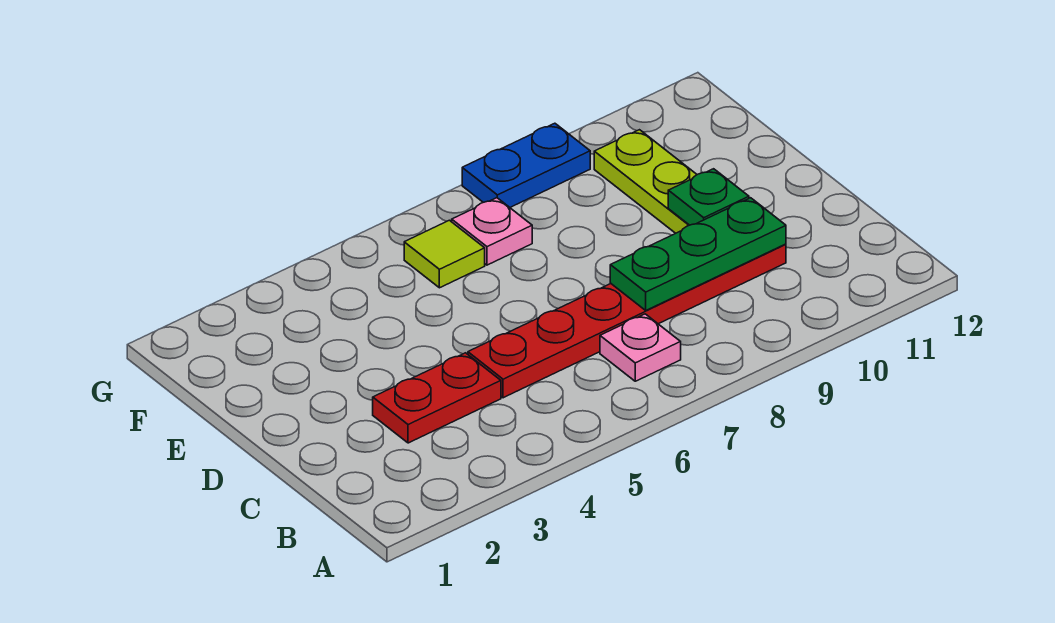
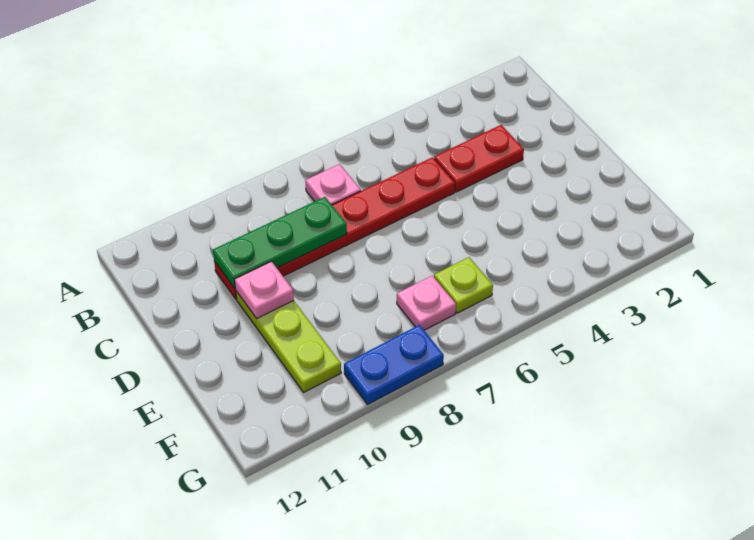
green 1x1 plate [668,169,749,225] -> pink 1x1 plate [234,261,294,318]
lime 1x1 tile [404,220,485,288] -> lime 1x1 plate [434,257,493,313]

